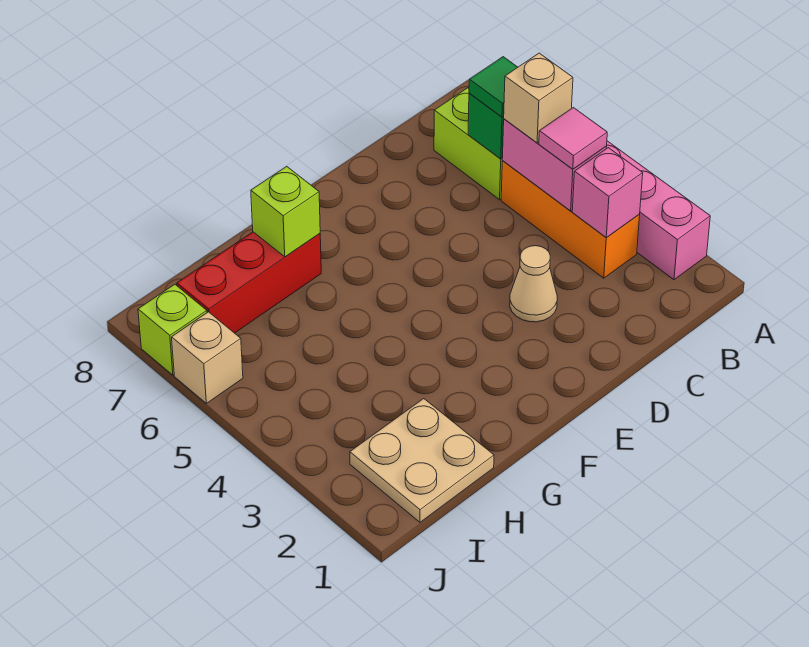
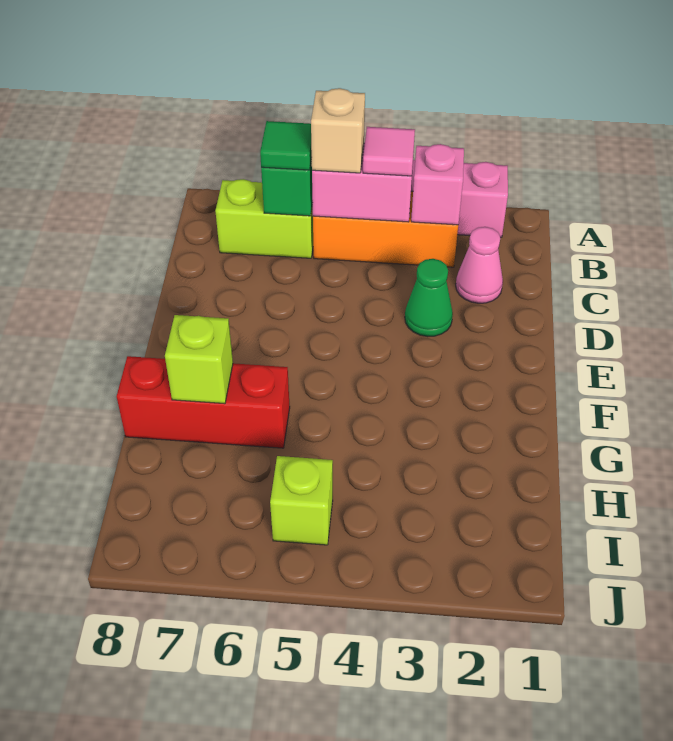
none -> pink 1x1 cone [456,227,503,303]
tan 1x1 cone [510,246,557,322] -> green 1x1 cone [405,259,453,337]
red 1x3 brick [177,232,321,333] -> red 1x3 brick turned to [117,356,290,448]
tan 2x2 plate [350,399,494,522] -> none
tan 1x1 brick [172,312,243,403] -> none
lime 1x1 brick [138,284,207,375] -> lime 1x1 brick moved to [270,456,333,545]

